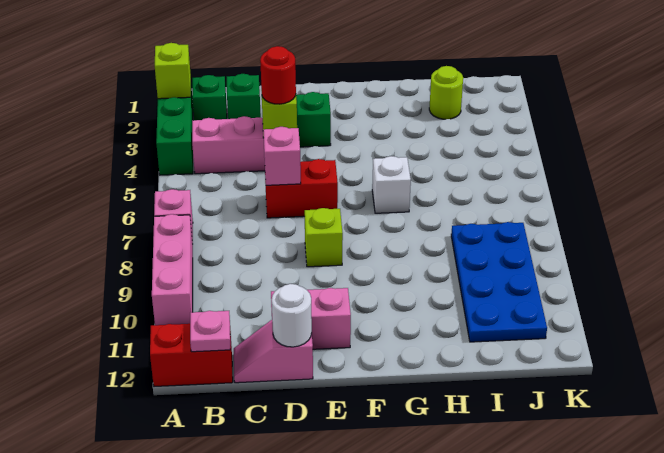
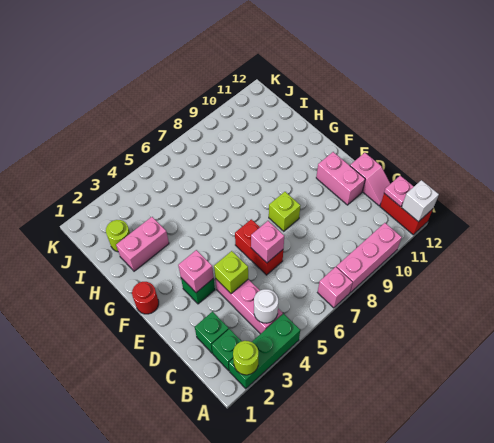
lime 1x1 brick [155,43,191,99] -> lime 1x1 round brick [233,341,259,375]
red 1x1 round brick [260,46,296,104] -> red 1x1 round brick moved to [132,282,159,314]
white 1x1 round brick [272,284,312,347] -> white 1x1 round brick moved to [254,289,278,323]
none -> pink 1x1 brick [178,250,214,293]
white 1x1 brick [372,156,411,213] -> white 1x1 brick moved to [402,180,439,222]
none -> pink 1x2 brick [116,217,169,271]
blue 2x4 plate [451,222,547,342] -> none

